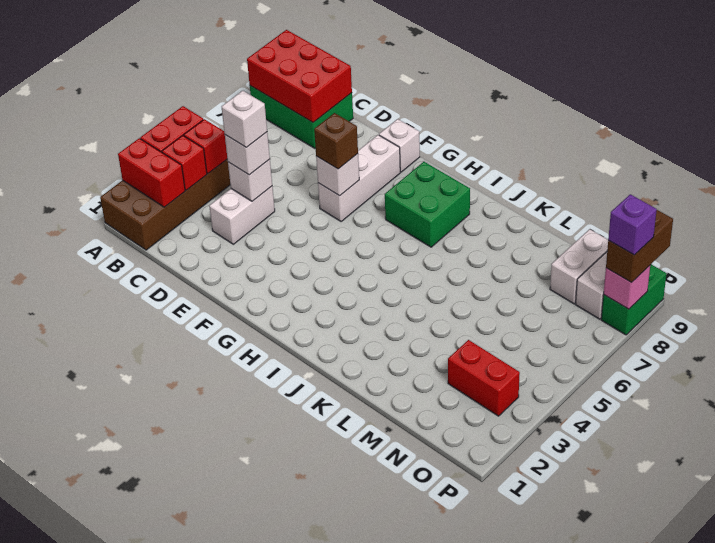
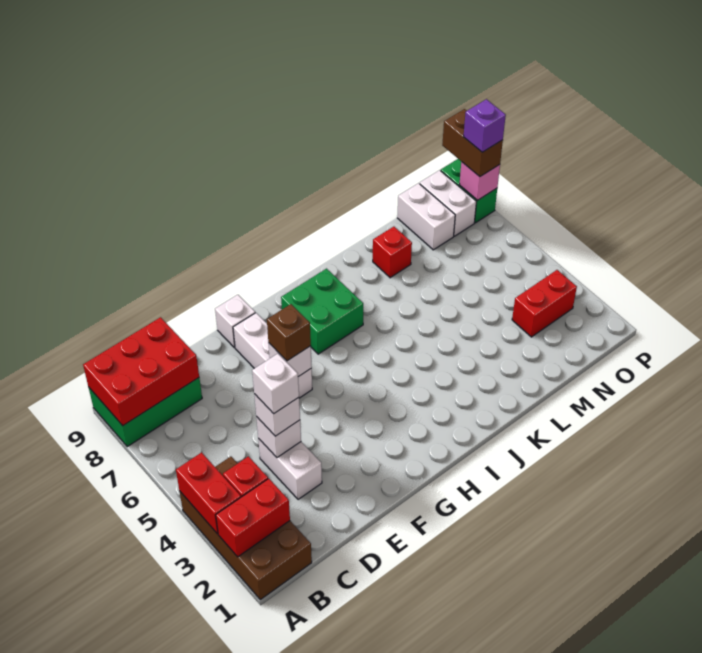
red 1x1 brick [184,119,227,174] -> red 1x1 brick moved to [373,227,412,278]

